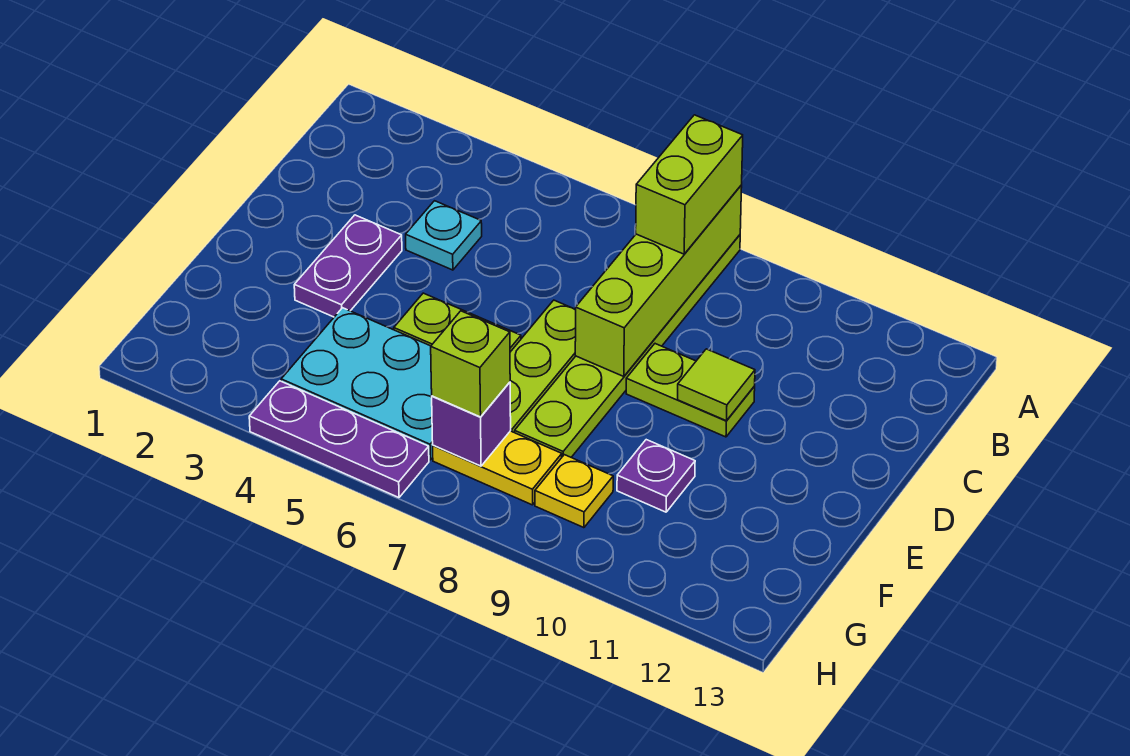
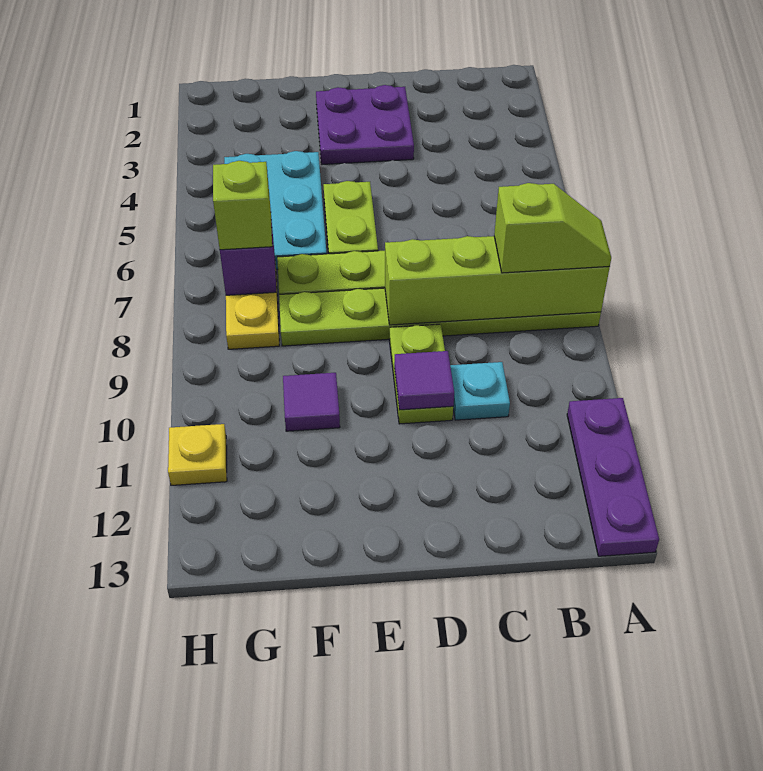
lime 1x2 brick [636,115,743,254] -> lime 1x2 slope [494,183,611,273]
cyan 1x1 plate [406,201,482,270] -> cyan 1x1 plate moved to [450,362,510,420]
purple 1x2 plate [294,215,402,317] -> purple 2x2 plate [316,85,414,164]
lime 1x1 tile [678,349,755,421] -> purple 1x1 tile [394,351,454,410]
purple 1x1 plate [617,440,695,512] -> purple 1x1 tile [283,373,340,431]
yellow 1x1 plate [535,455,613,528] -> yellow 1x1 plate moved to [168,424,227,485]
purple 1x3 plate [249,381,429,498] -> purple 1x3 plate moved to [567,398,659,556]

